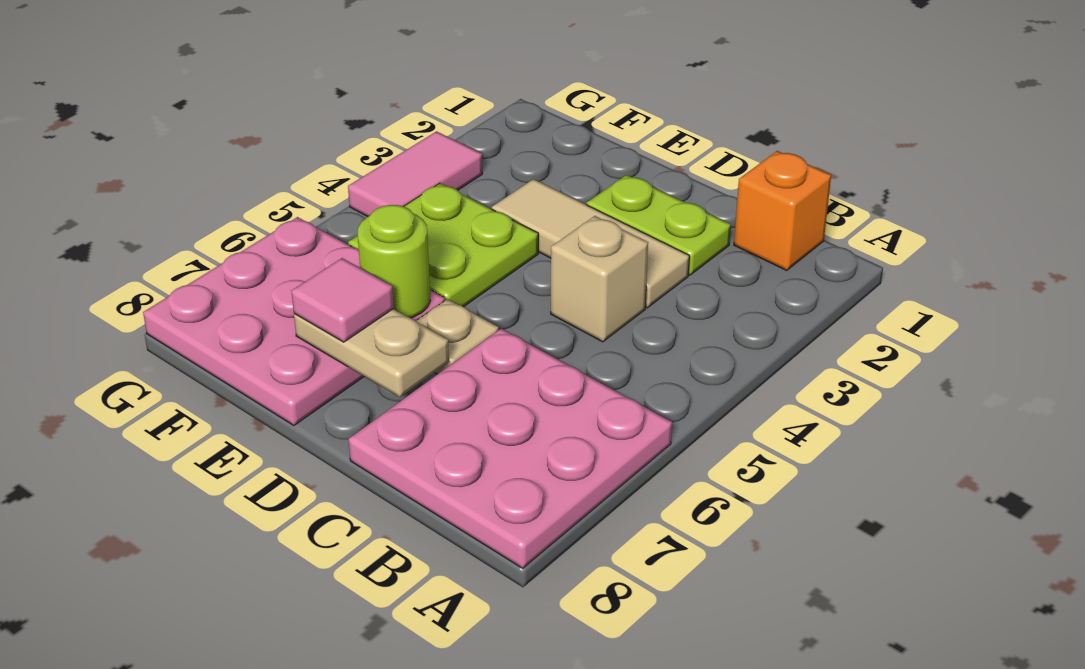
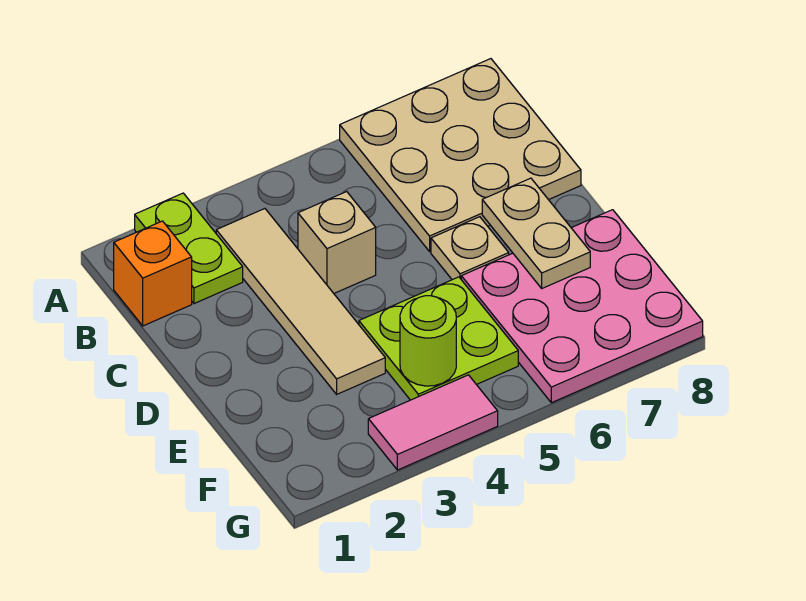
pink 3x3 plate [348,329,672,568] -> tan 3x3 plate [340,59,581,251]
lime 1x2 plate [587,175,731,275] -> lime 1x2 plate moved to [135,193,243,304]
tan 1x3 tile [492,179,689,308] -> tan 1x4 tile [216,209,385,394]
lime 1x1 round brick [358,205,430,318] -> lime 1x1 round brick moved to [400,296,456,386]
pink 1x1 tile [292,258,394,342] -> none

